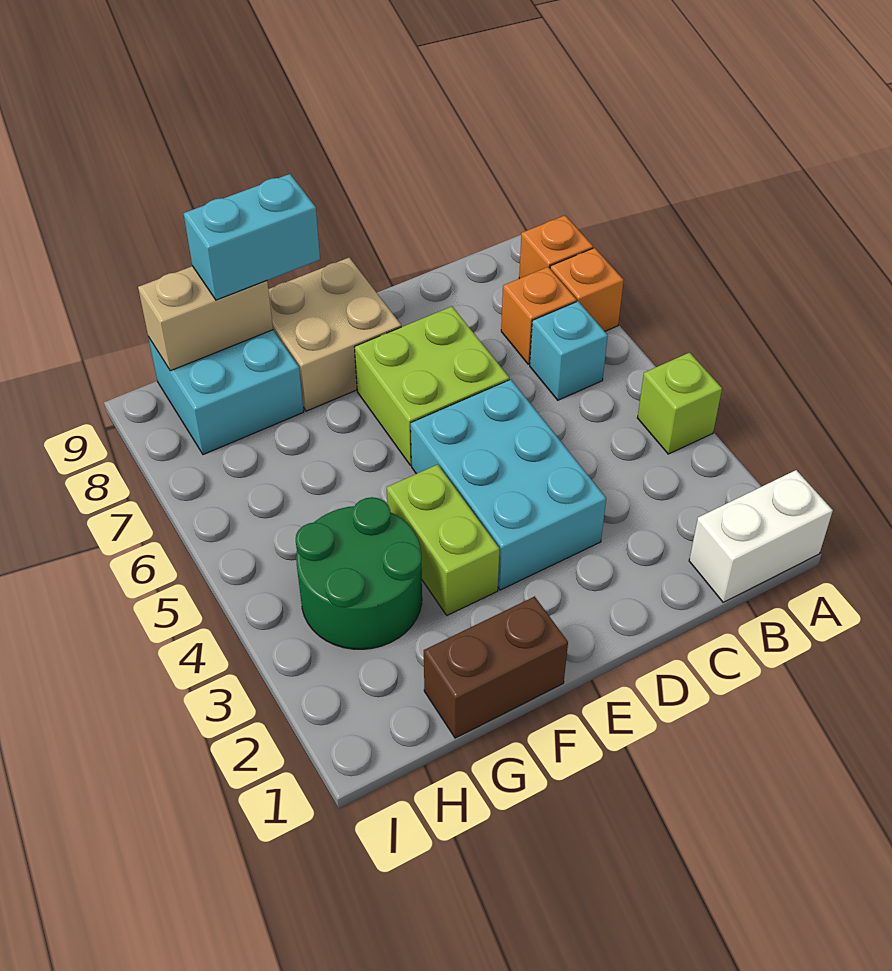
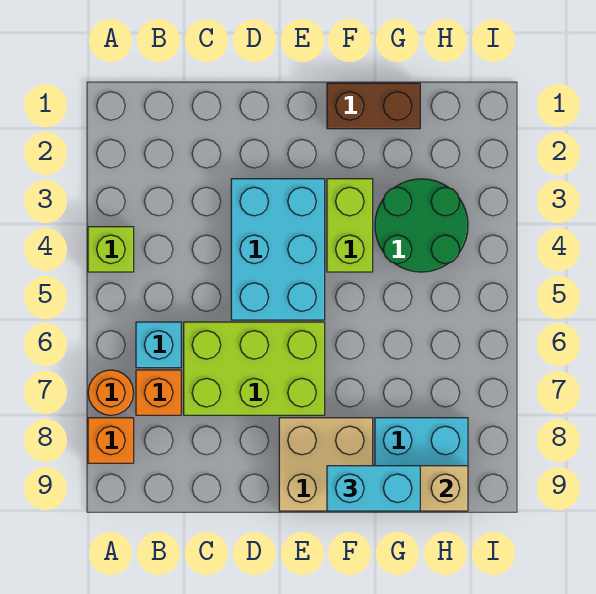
white 1x2 brick [689,470,833,602] -> none
orange 1x1 brick [550,248,624,331] -> orange 1x1 round brick [88,370,134,415]
lime 2x2 brick [355,307,509,466] -> lime 2x3 brick [184,322,325,415]

